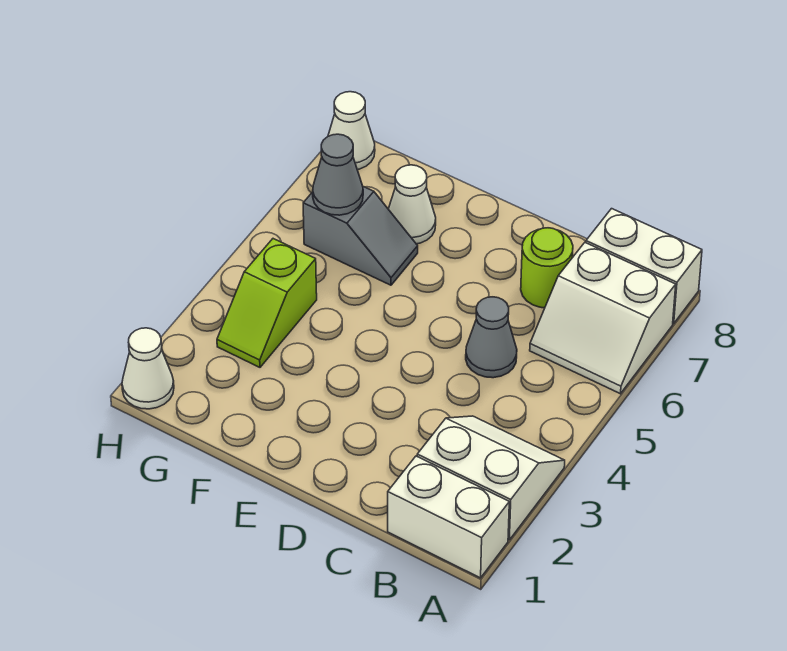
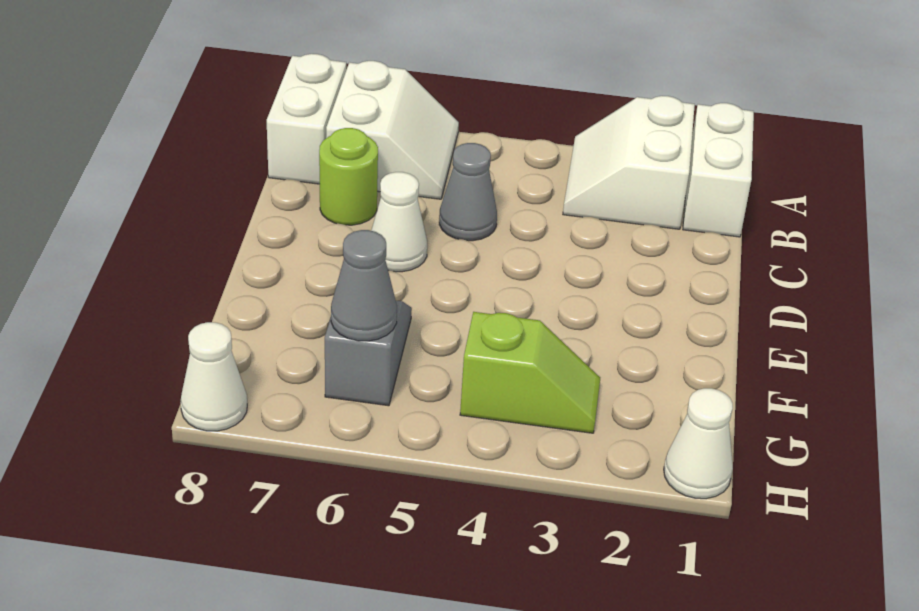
white 1x1 cone [389,165,436,244] -> white 1x1 cone moved to [371,172,427,272]

